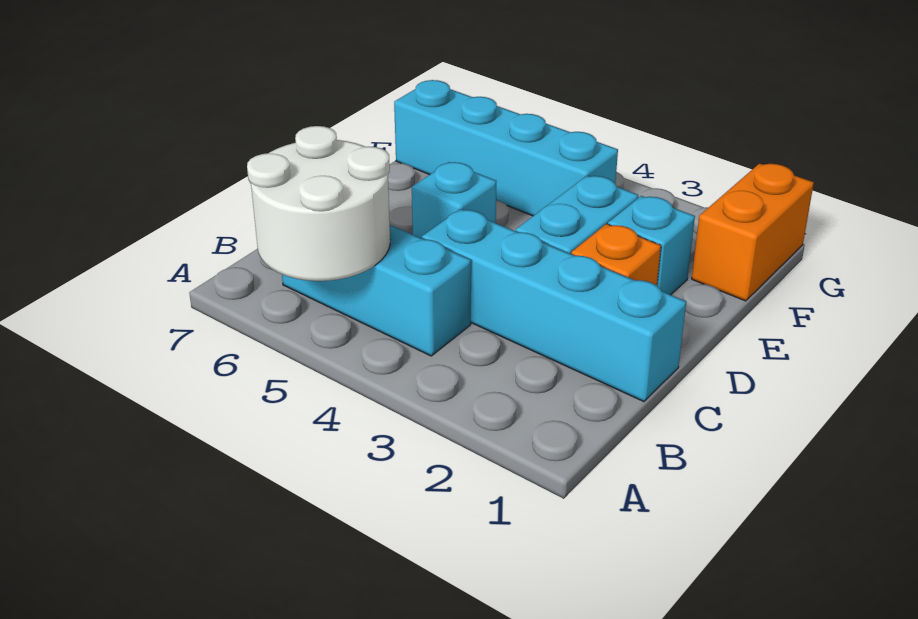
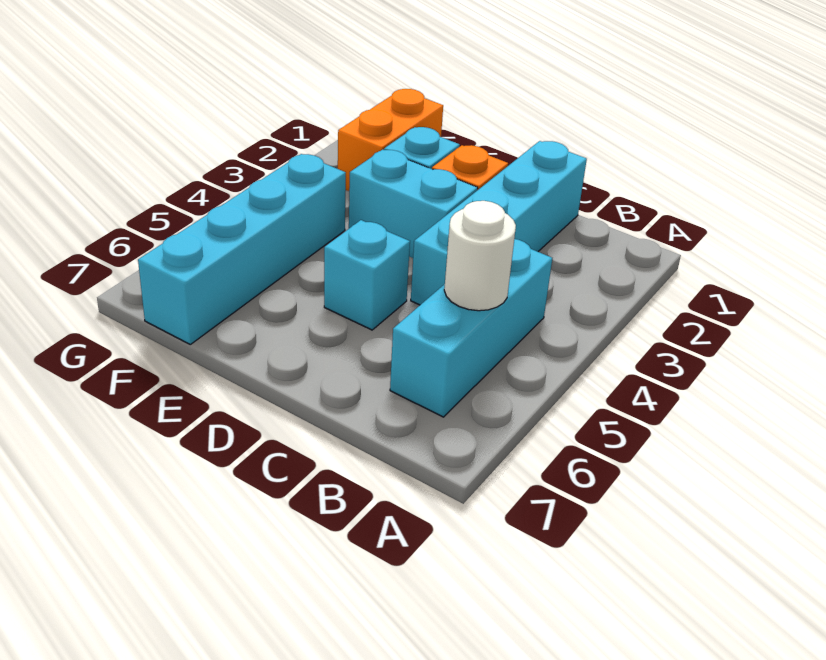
white 2x2 round brick [247,126,390,281] -> white 1x1 round brick [444,201,516,311]
orange 1x2 brick [692,163,814,301] -> orange 1x2 brick turned to [338,89,443,191]

